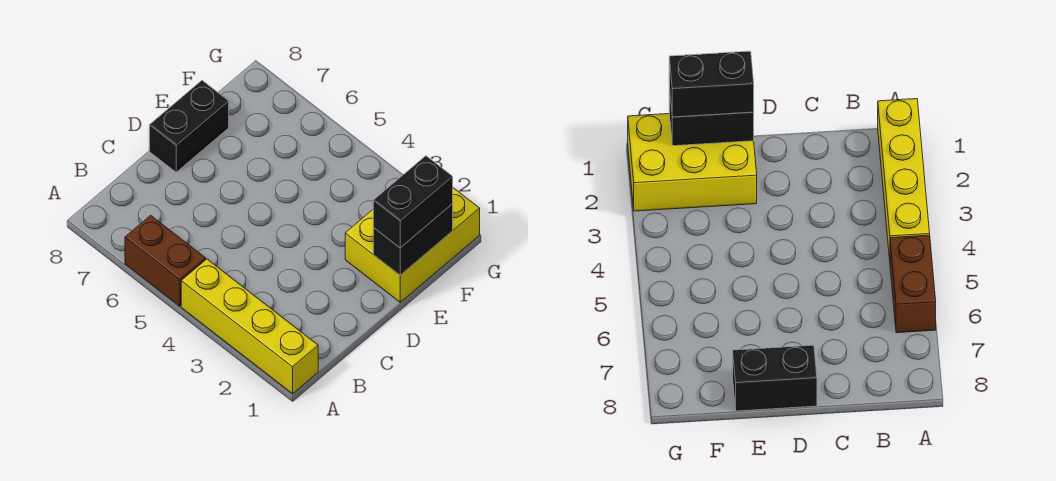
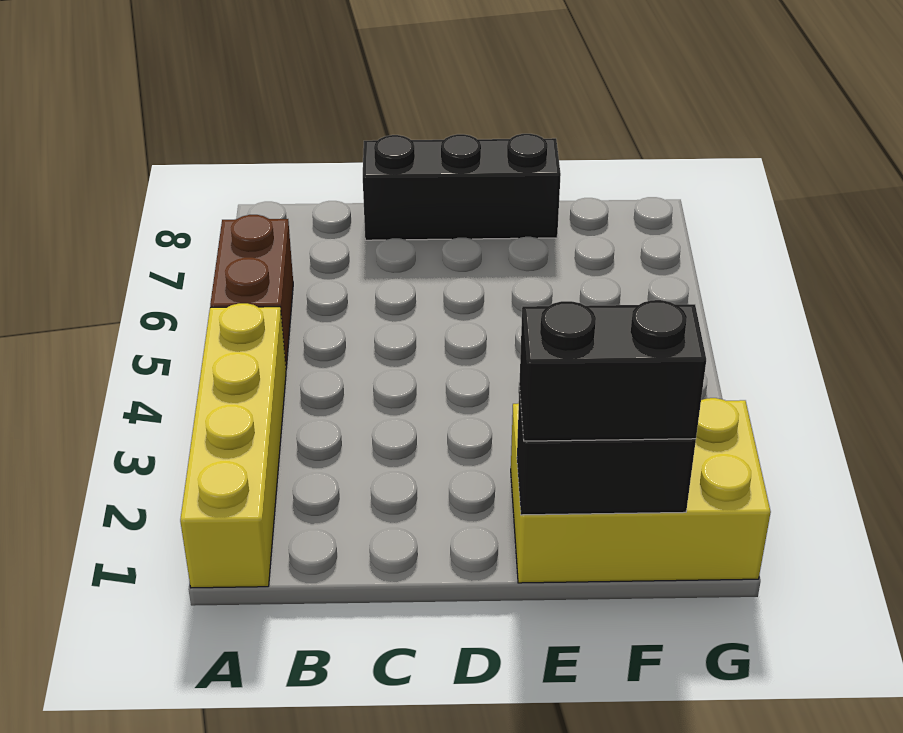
black 1x2 brick [149,81,229,172] -> black 1x3 brick [363,134,561,240]

